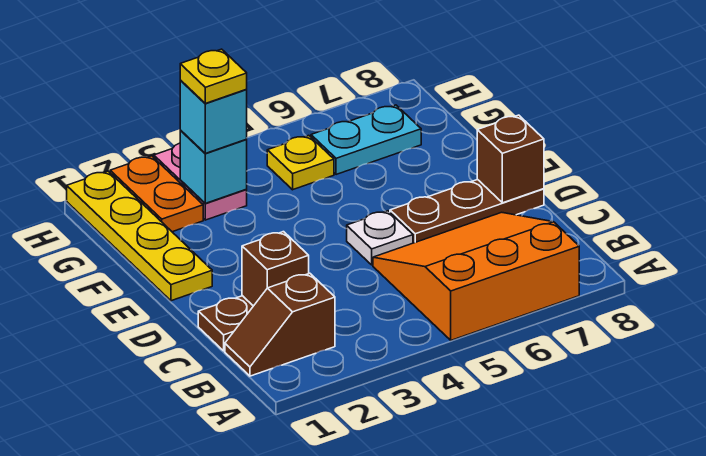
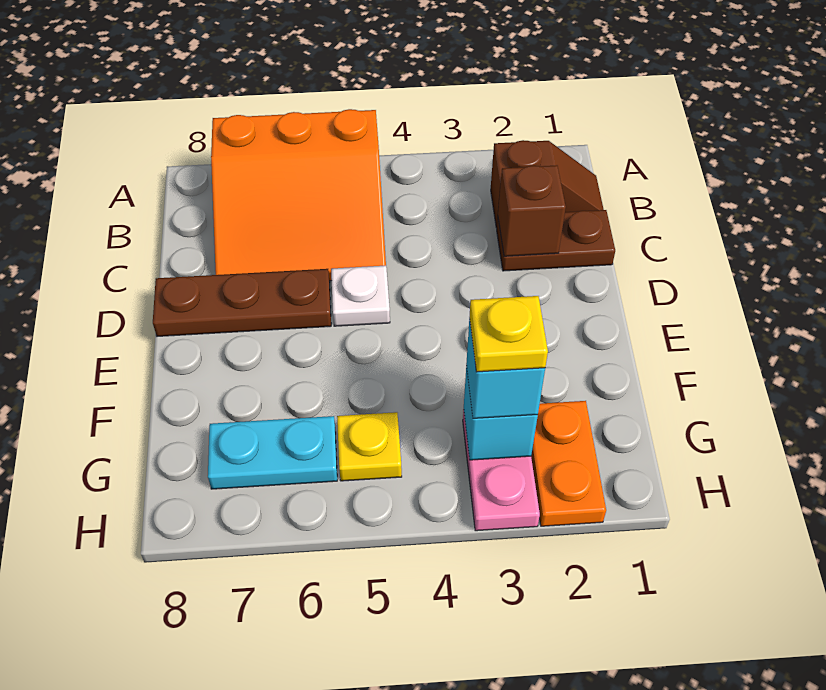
brown 1x1 brick [477,115,544,203] -> none
yellow 1x4 plate [67,171,212,301] -> none

